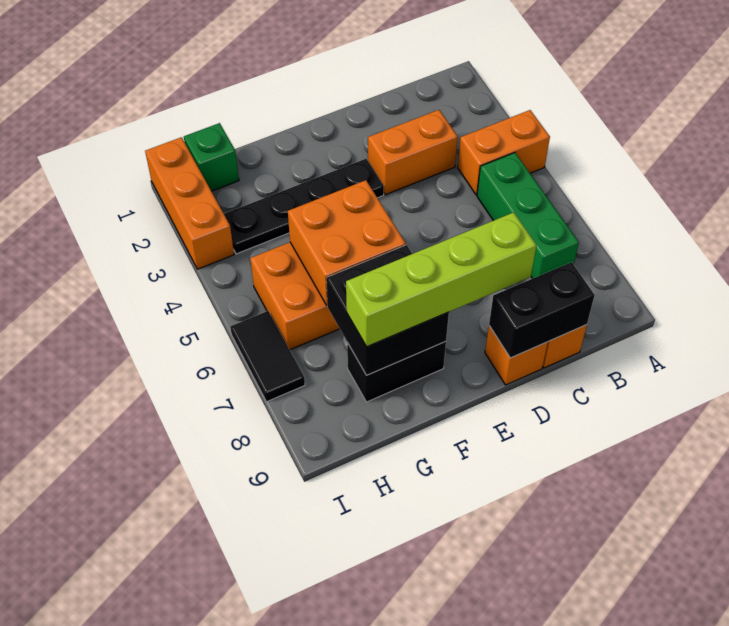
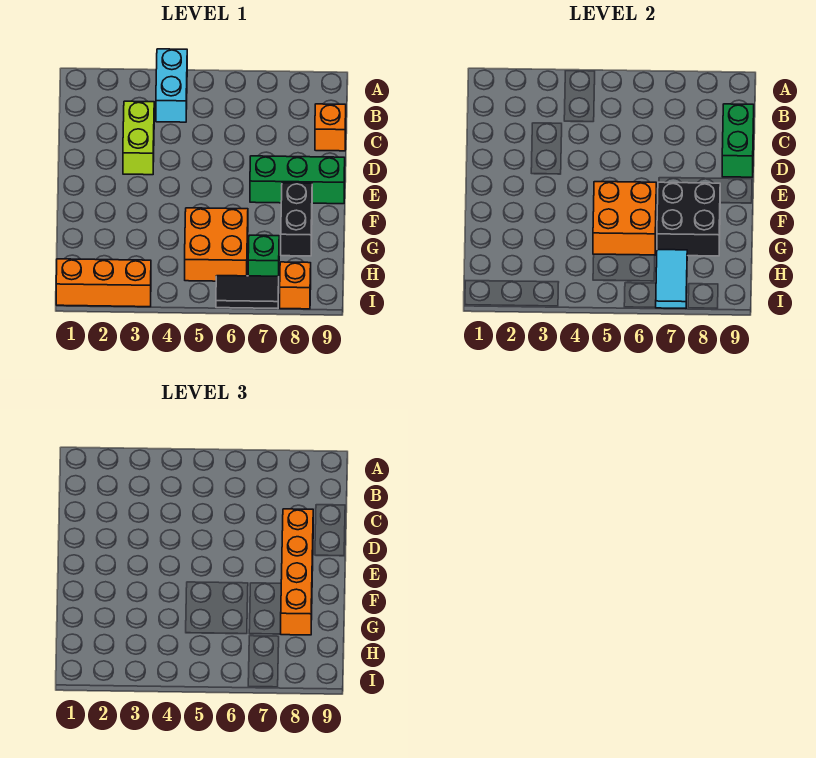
orange 1x2 brick [458,110,550,195] -> cyan 1x2 brick [156,49,187,122]
green 1x3 brick [477,153,579,279] -> green 1x3 brick moved to [250,156,345,204]
orange 1x2 brick [368,110,458,195] -> lime 1x2 brick [123,101,154,175]
black 1x2 brick [489,262,595,358] -> green 1x2 brick [722,104,754,177]
lime 1x4 brick [346,212,536,347] -> orange 1x4 brick [281,509,313,635]
orange 1x1 brick [485,326,548,385] -> orange 1x1 brick moved to [280,262,311,309]
black 1x4 plate [224,159,384,254] -> none
green 1x1 brick [184,123,239,191] -> green 1x1 brick moved to [248,235,279,276]
none -> cyan 1x2 tile [655,250,687,309]

